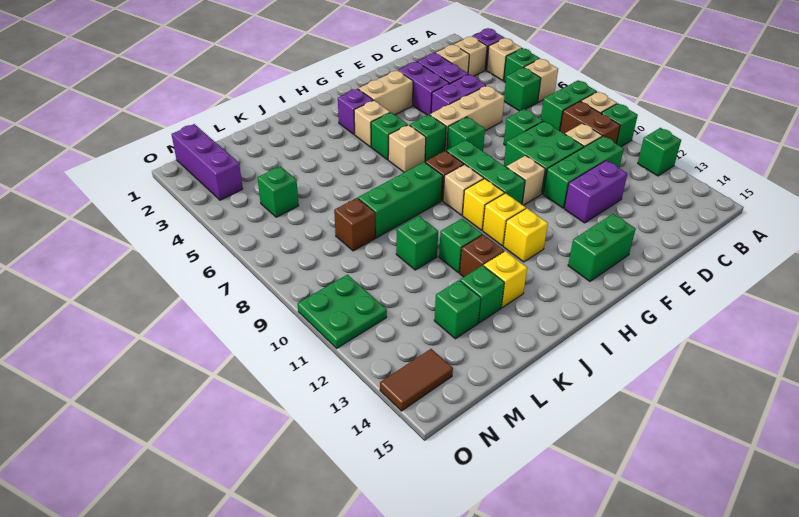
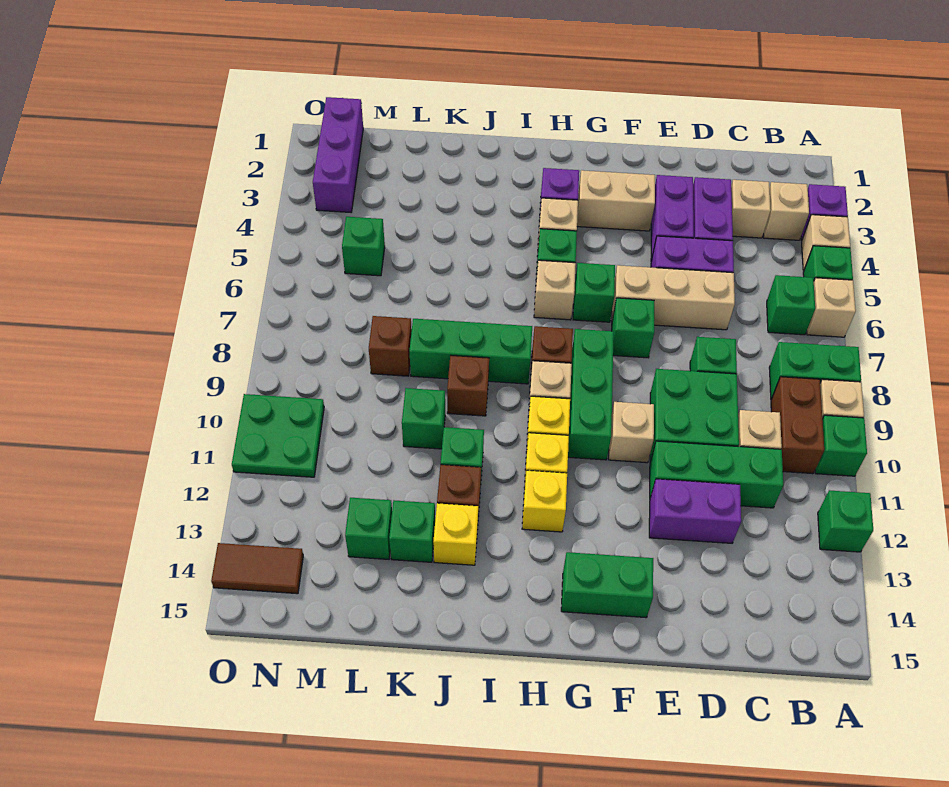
none -> brown 1x1 brick [447,356,489,416]

